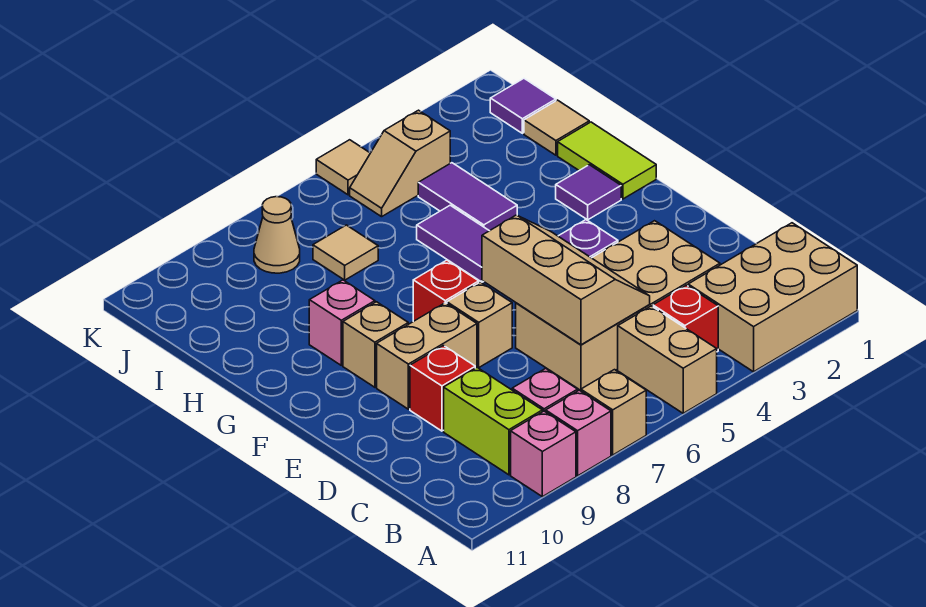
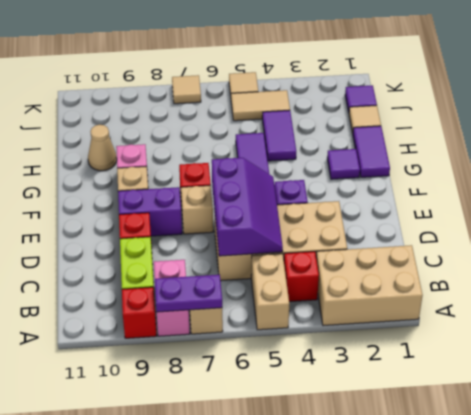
none -> purple 1x2 plate [155,275,222,312]
pink 1x1 brick [511,411,576,497] -> red 1x1 brick [122,287,156,338]
tan 2x3 slope [482,215,650,345] -> purple 2x3 slope [212,158,283,256]
tan 1x2 brick [377,303,477,409] -> purple 1x2 brick [118,187,182,236]
lime 1x2 tile [558,122,656,199] -> purple 1x2 tile [353,126,390,177]
tan 1x1 tile [313,225,378,280] -> tan 1x1 tile moved to [172,75,201,104]
tan 1x2 slope [350,110,450,217] -> tan 1x2 tile [231,90,290,121]
tan 1x1 cone [254,197,300,273] -> tan 1x1 cone moved to [88,125,117,171]

